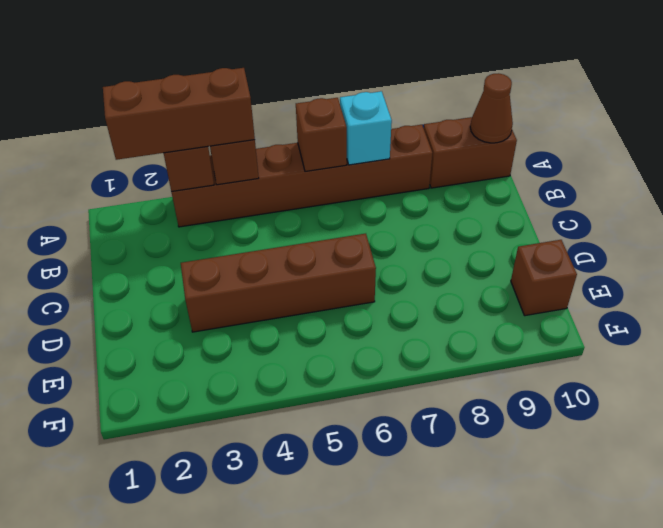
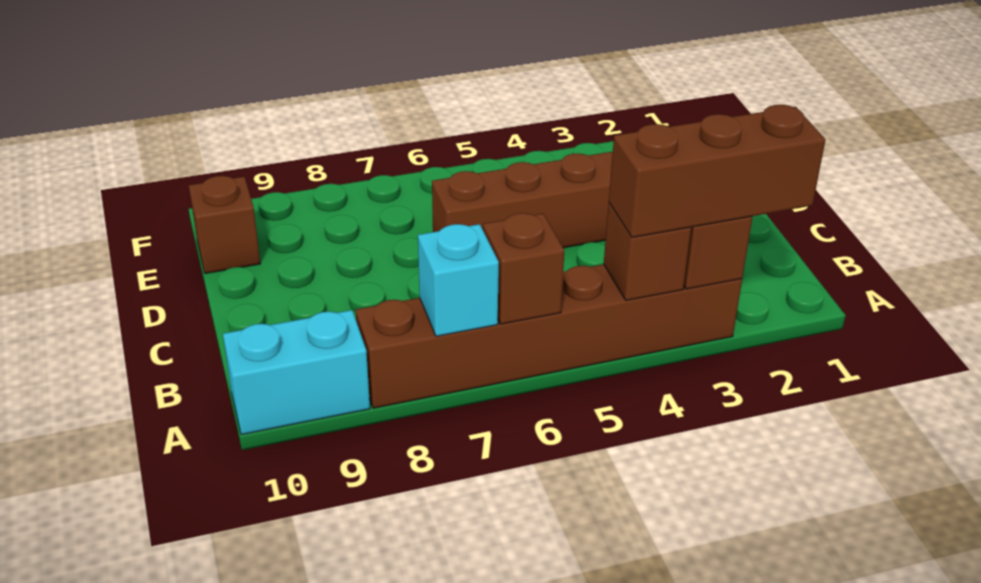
brown 1x2 brick [424,117,517,188] -> cyan 1x2 brick [223,310,370,435]
brown 1x1 cone [470,73,513,143] -> none

